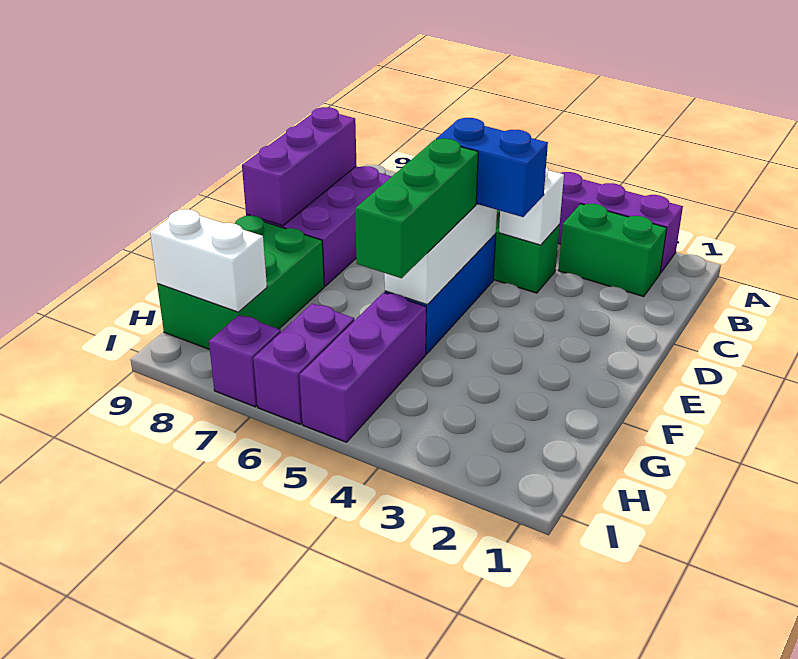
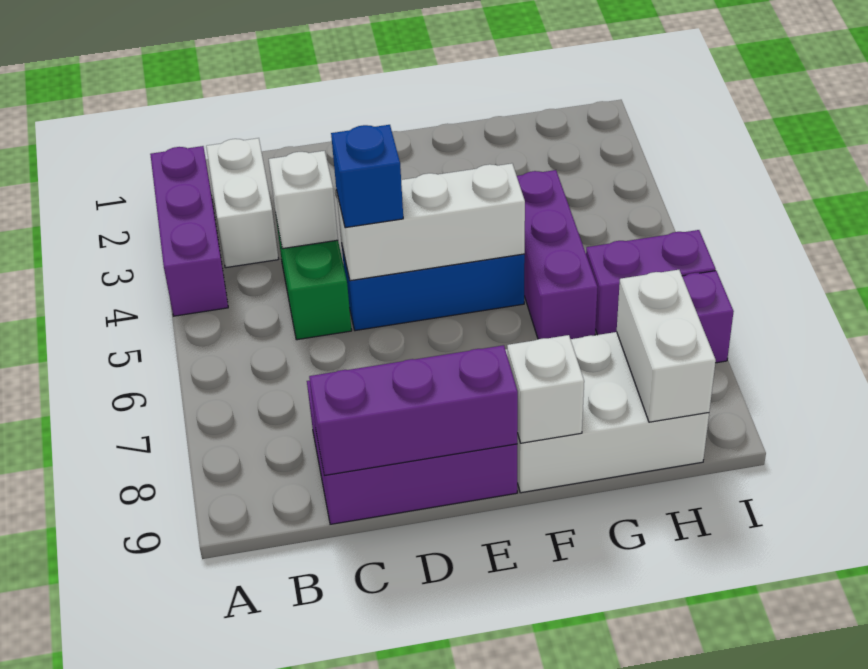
green 1x2 brick [558,204,667,297] -> white 1x2 brick [206,138,279,268]
blue 1x2 brick [436,118,548,217] -> blue 1x1 brick [331,125,403,228]
green 1x3 brick [355,139,478,278] -> none
green 2x3 brick [157,216,324,350] -> white 2x3 brick [506,332,709,493]
none -> white 1x1 brick [507,335,584,443]
purple 1x3 brick [300,293,426,442] -> purple 1x3 brick turned to [517,170,598,339]

